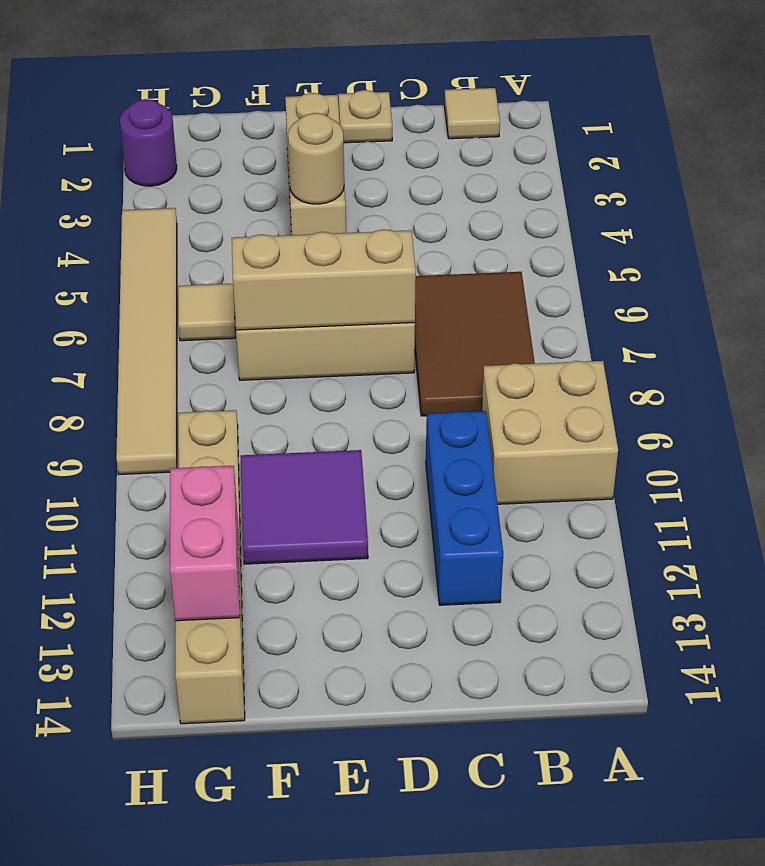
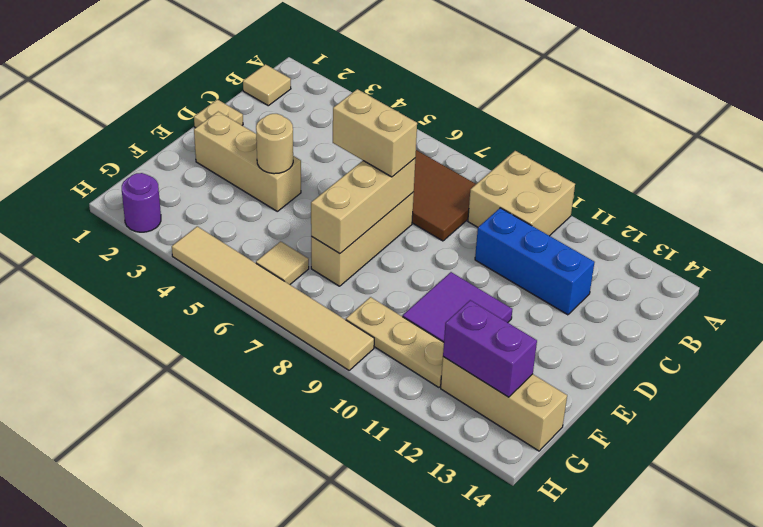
none -> tan 1x2 brick [333,89,417,177]
pink 1x2 brick [170,466,240,621] -> purple 1x2 brick [443,300,537,397]

